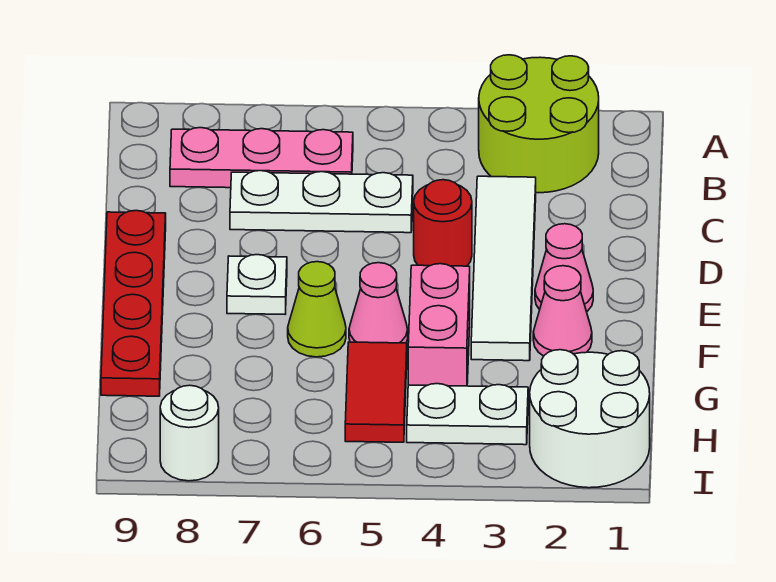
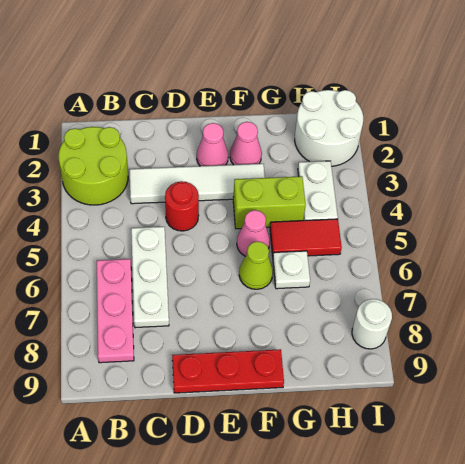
red 1x4 plate [101,211,166,396] -> red 1x3 plate [172,349,284,393]
white 1x1 plate [227,255,287,314] -> white 1x1 plate moved to [273,251,310,289]
pink 1x2 brick [408,264,470,386] -> lime 1x2 brick [233,176,306,229]

